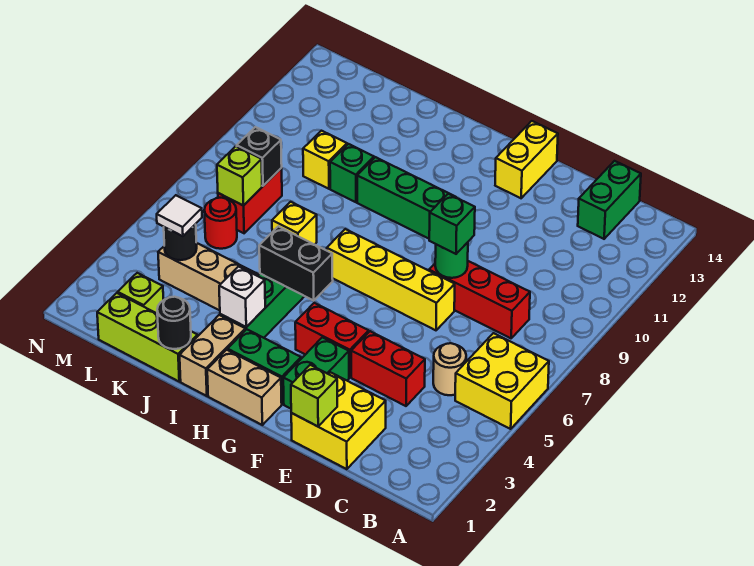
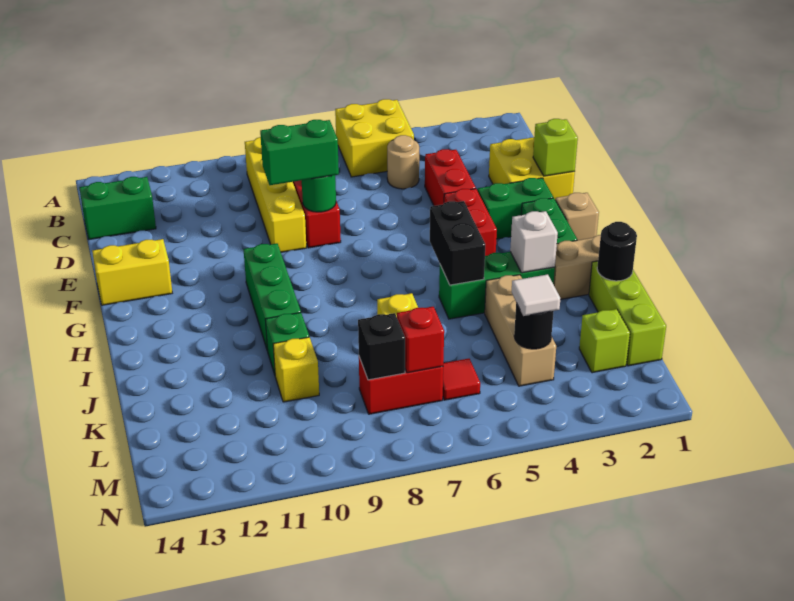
yellow 1x4 brick [327,229,455,330] -> yellow 1x4 brick moved to [245,137,306,252]
green 1x1 brick [429,194,475,254] -> green 1x2 brick [260,120,339,185]
tan 1x2 brick [207,350,282,425] -> tan 1x1 brick [555,193,599,240]
red 1x1 round brick [204,198,237,249] -> red 1x1 tile [443,359,480,400]
lime 1x1 brick [217,146,262,206] -> red 1x1 brick [397,307,444,373]

